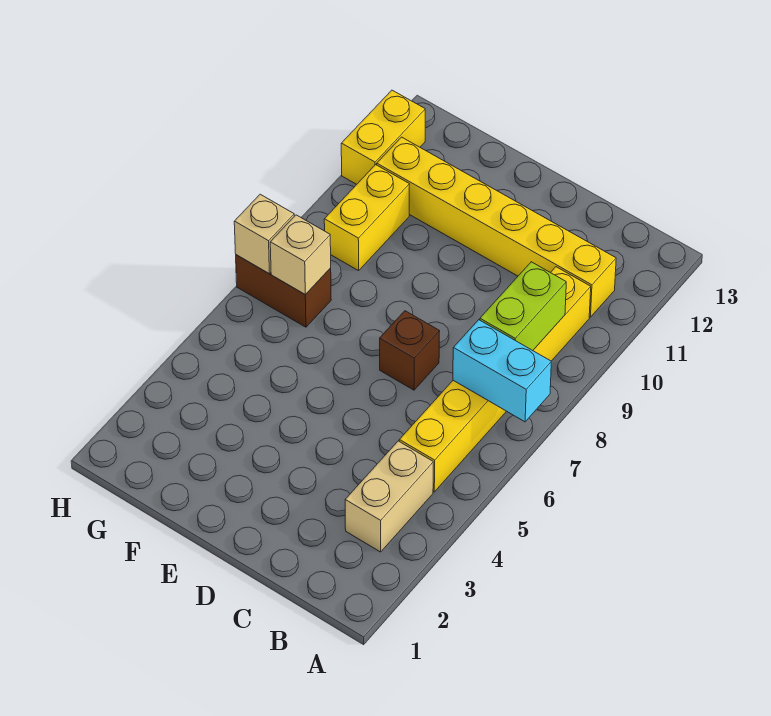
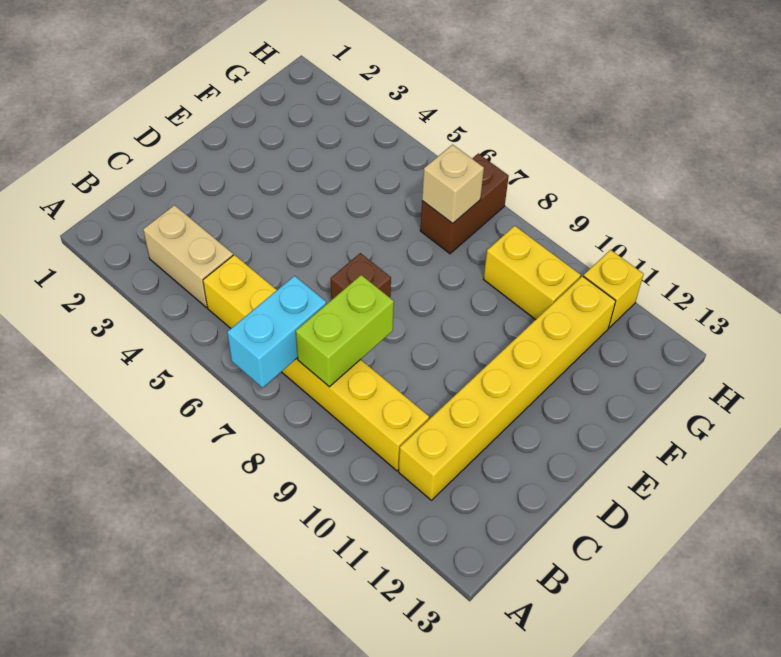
lime 1x2 brick [480,262,566,350] -> lime 1x2 brick turned to [296,275,394,387]
tan 1x1 brick [234,194,294,274] -> none
yellow 1x2 brick [341,90,425,184] -> yellow 1x1 brick [583,250,644,328]

